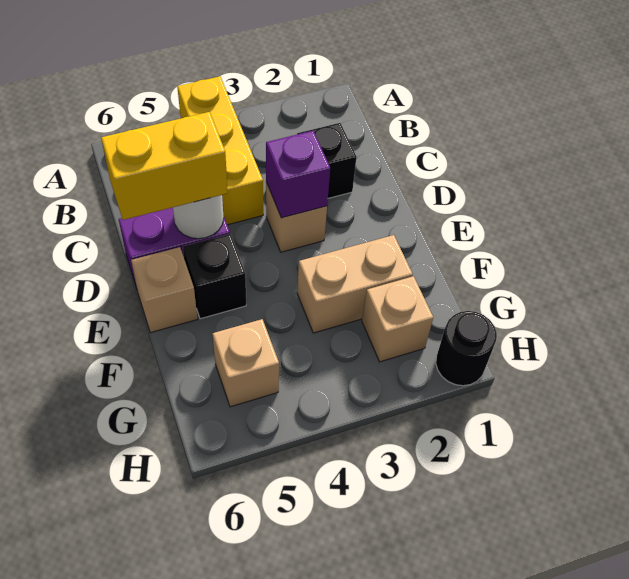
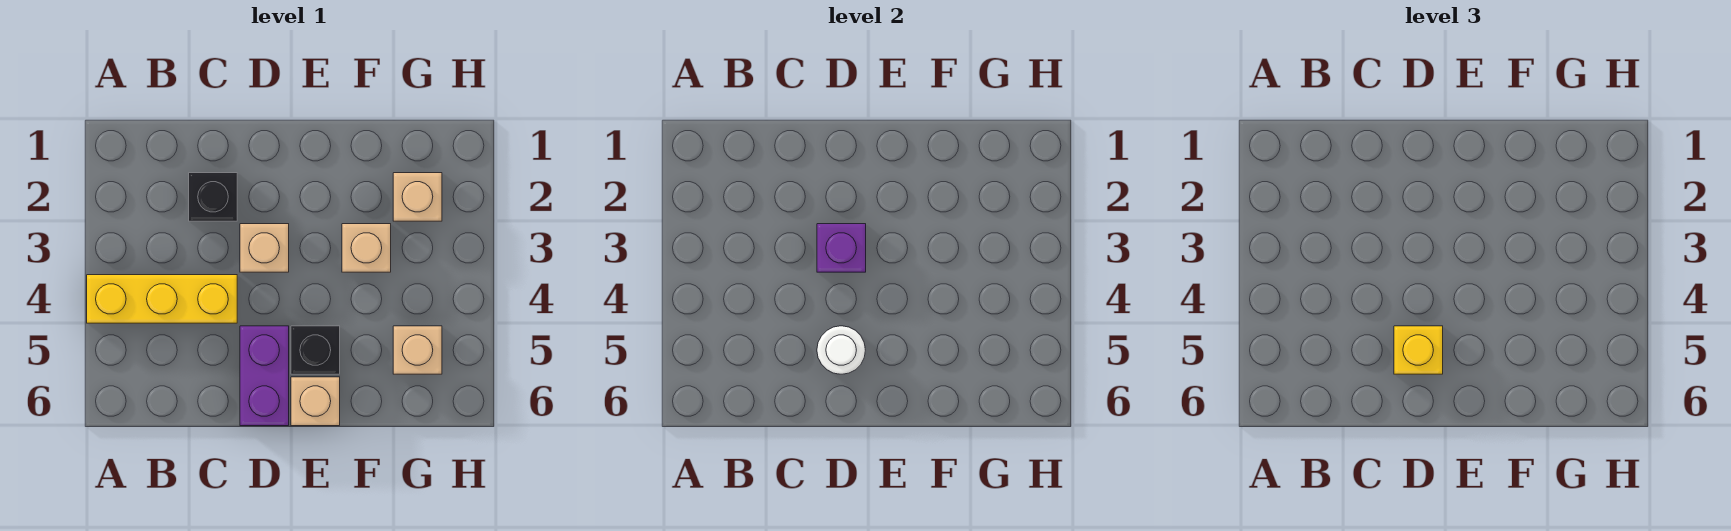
yellow 1x2 brick [101,112,228,220] -> yellow 1x1 brick [1394,326,1443,374]
tan 1x2 brick [297,235,413,333] -> tan 1x1 brick [342,224,391,272]
black 1x1 round brick [436,311,497,386] -> none

